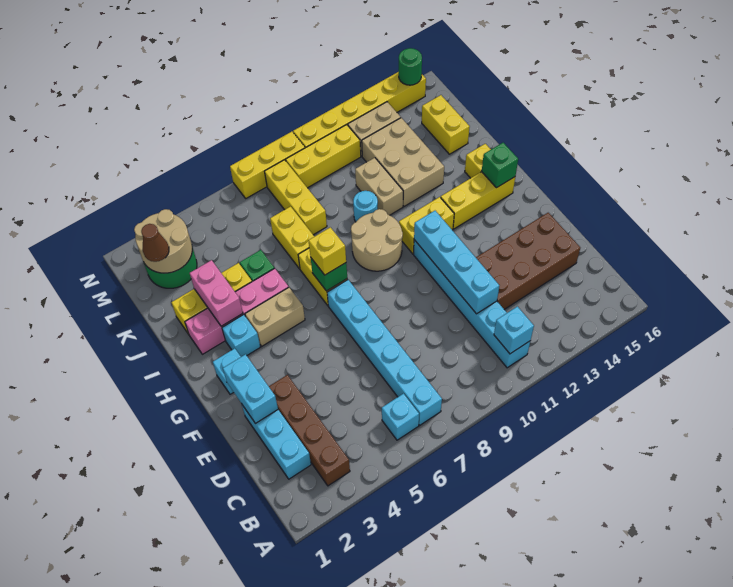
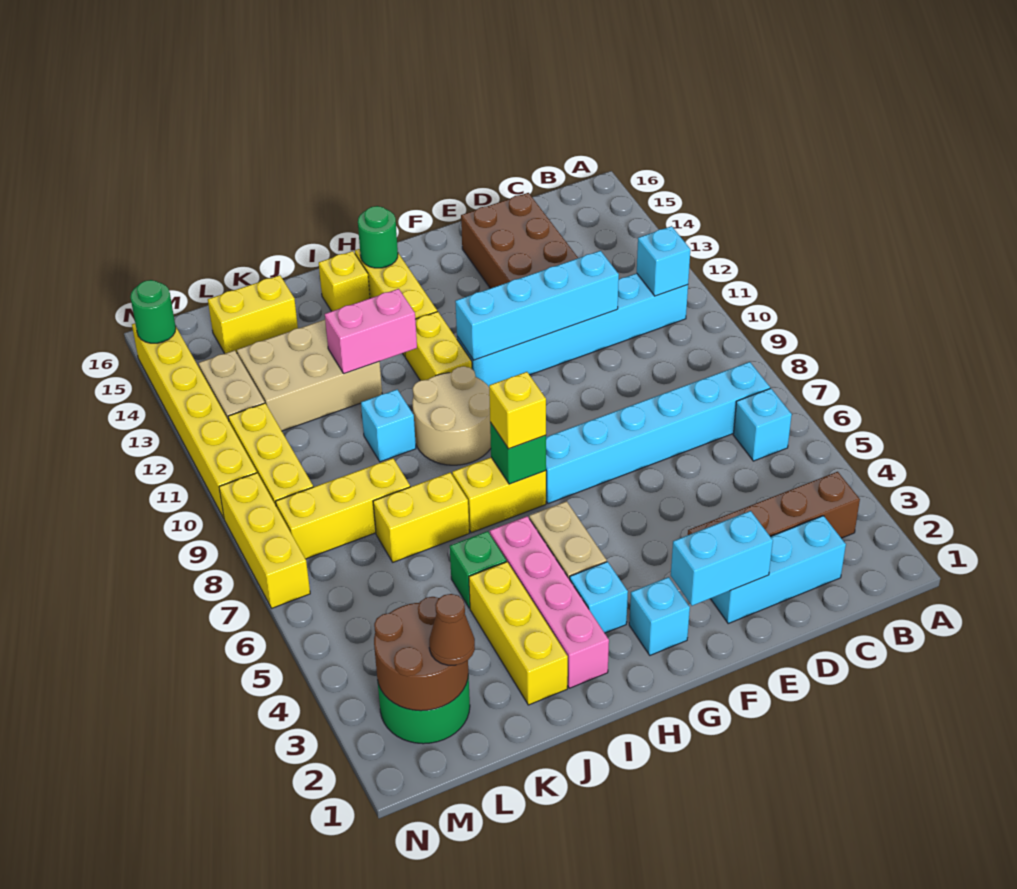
green 1x1 brick [482,143,518,188] -> green 1x1 round brick [358,206,398,268]
pink 1x2 brick [190,260,243,326] -> pink 1x2 brick moved to [325,289,417,373]
cyan 1x1 round brick [353,191,378,222] -> cyan 1x1 brick [361,390,416,462]
tan 1x2 brick [355,158,403,215] -> none
tan 2x2 round brick [134,209,192,273] -> brown 2x2 round brick [374,597,468,711]

